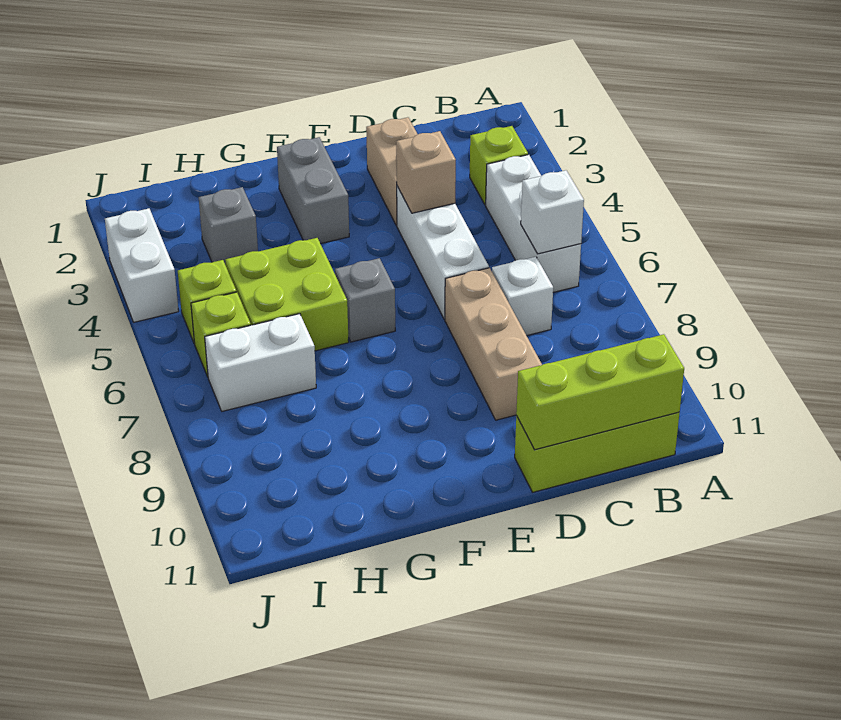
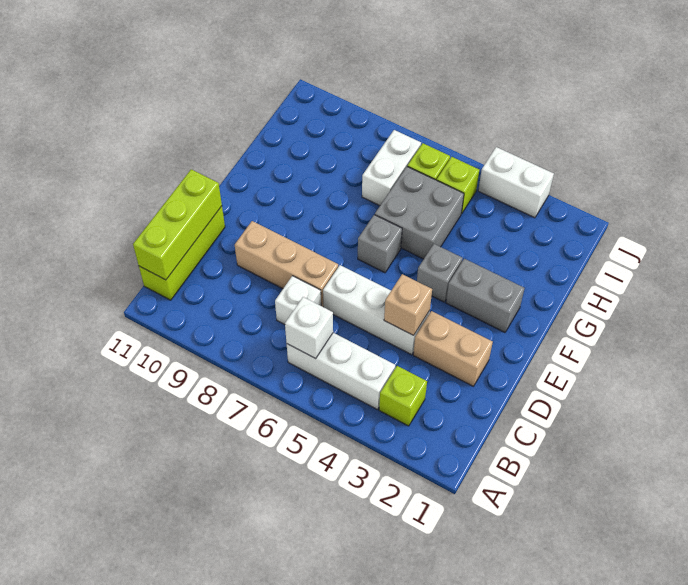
lime 2x2 brick [225,238,349,351] -> grey 2x2 brick [375,167,464,259]
grey 1x1 brick [199,187,258,265] -> grey 1x1 brick moved to [417,244,463,302]

